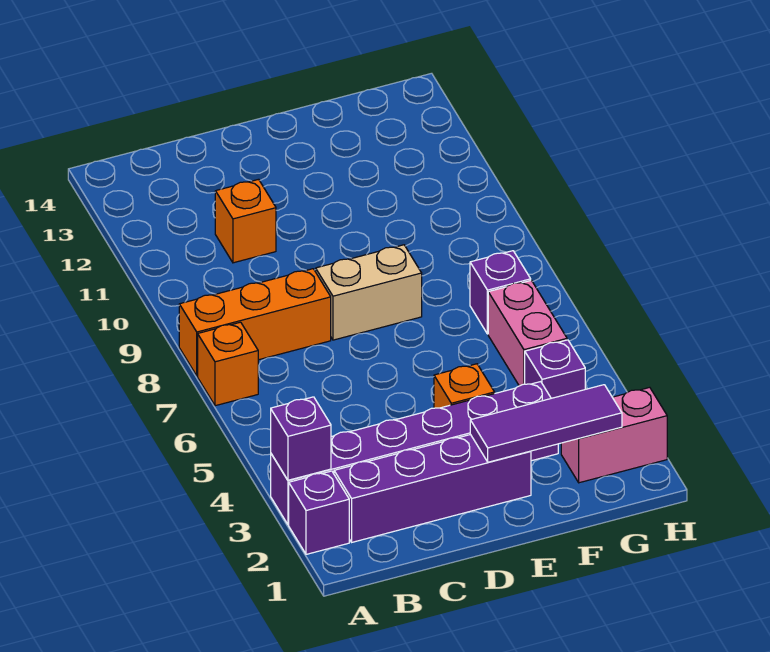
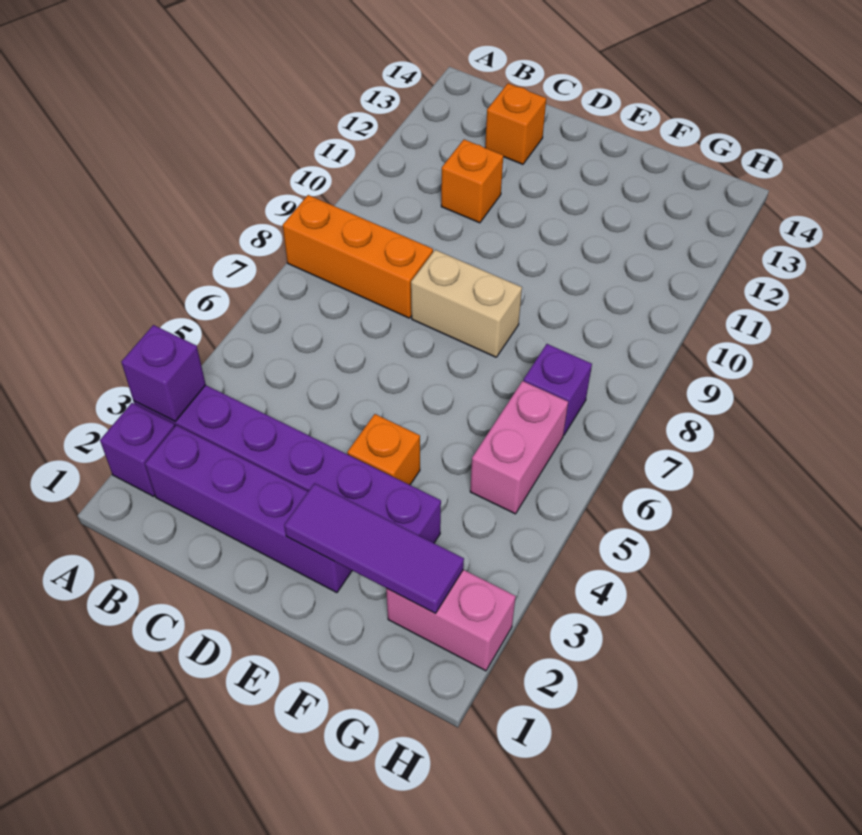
orange 1x1 brick [198,322,258,406] -> orange 1x1 brick moved to [485,83,546,164]
purple 1x1 brick [525,340,585,398] -> none

